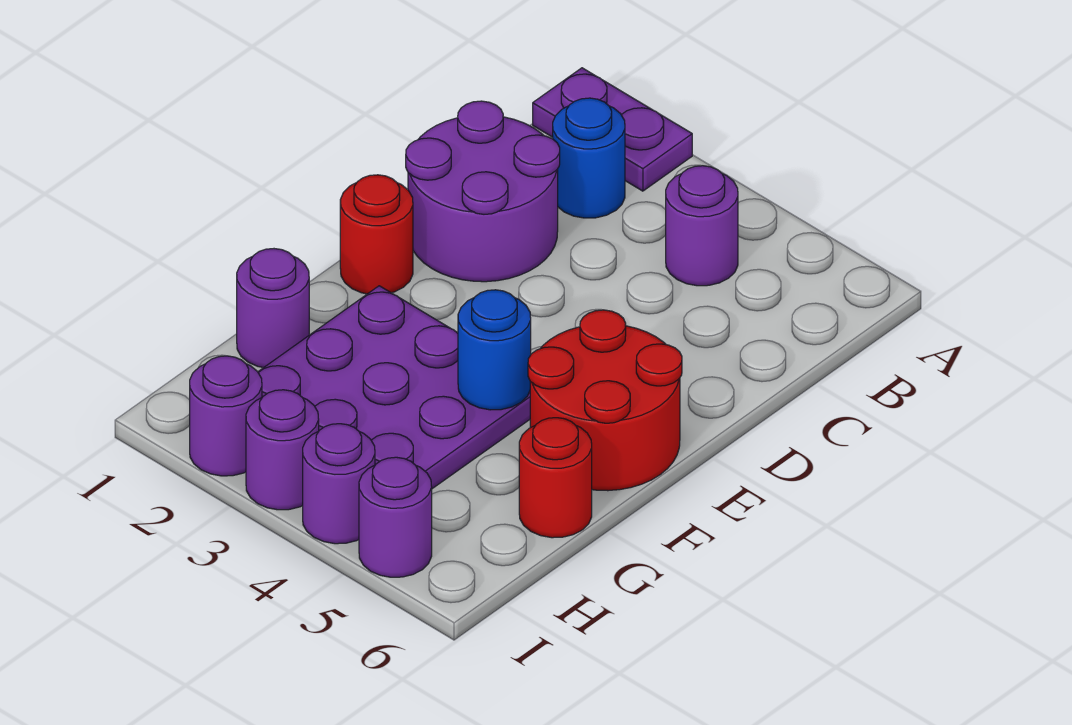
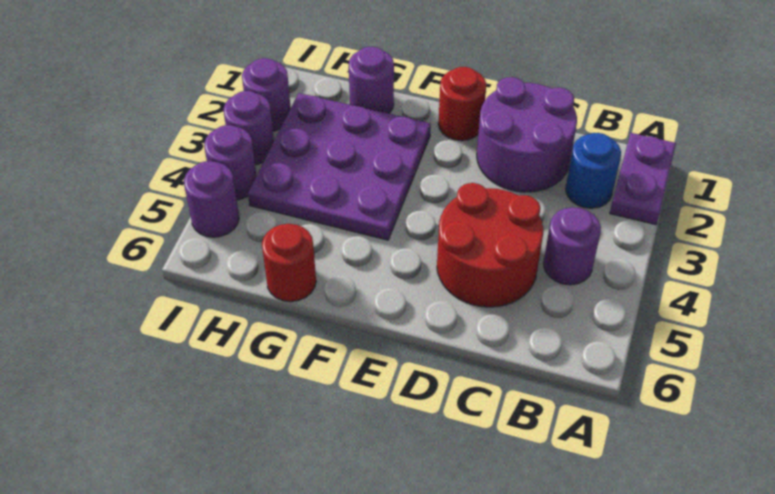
red 2x2 round brick [528,310,682,491] -> red 2x2 round brick moved to [437,183,543,307]
blue 1x1 round brick [458,290,531,410] -> none

